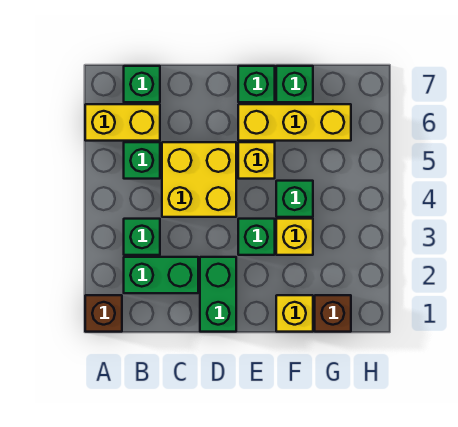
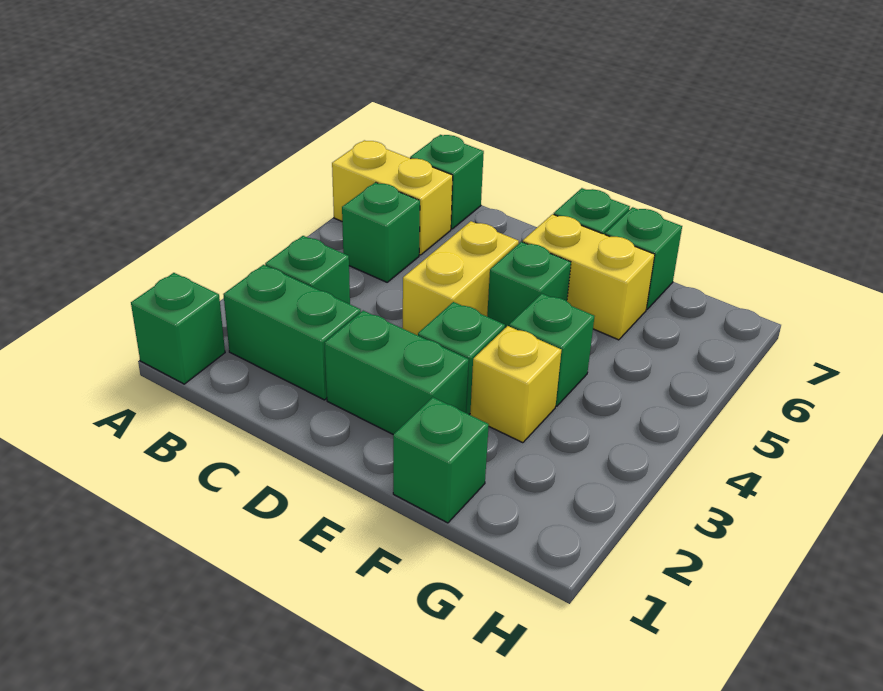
brown 1x1 brick [85,295,122,332] -> green 1x1 brick [131,273,225,384]
yellow 2x2 brick [162,142,236,217] -> yellow 1x2 brick [403,221,519,335]
green 1x2 brick [200,257,236,332] -> green 1x2 brick turned to [325,311,469,434]
yellow 1x1 brick [238,142,275,179] -> green 1x1 brick [487,242,571,328]
yellow 1x3 brick [238,104,351,141] -> yellow 1x2 brick [523,214,655,340]
yellow 1x1 brick [276,295,313,332] -> green 1x1 brick [393,397,489,523]
brown 1x1 brick [315,295,351,332] -> none

